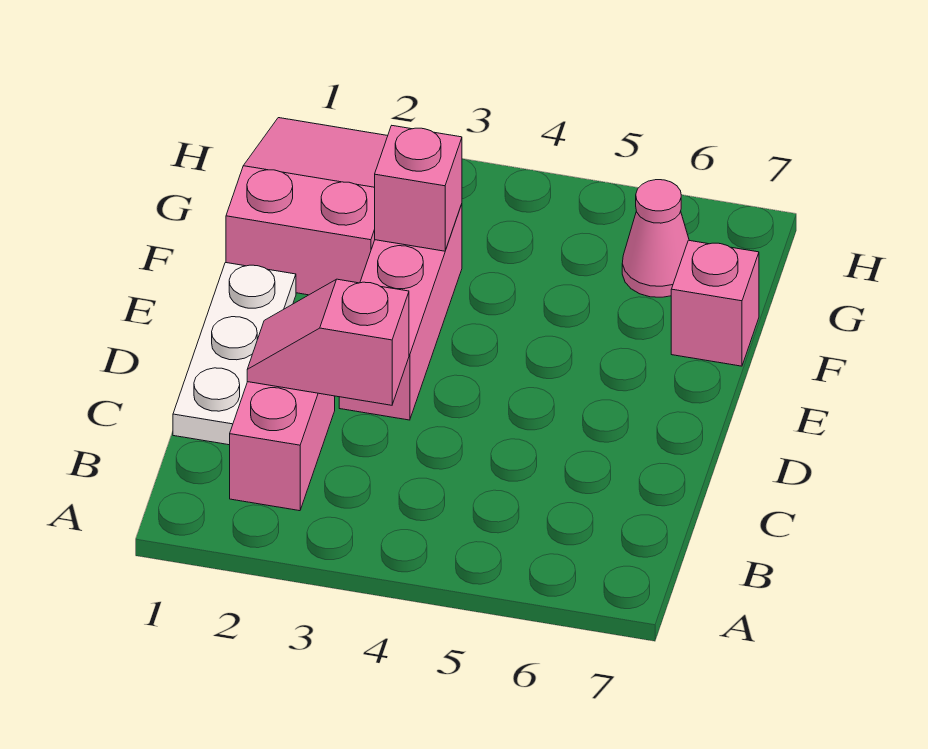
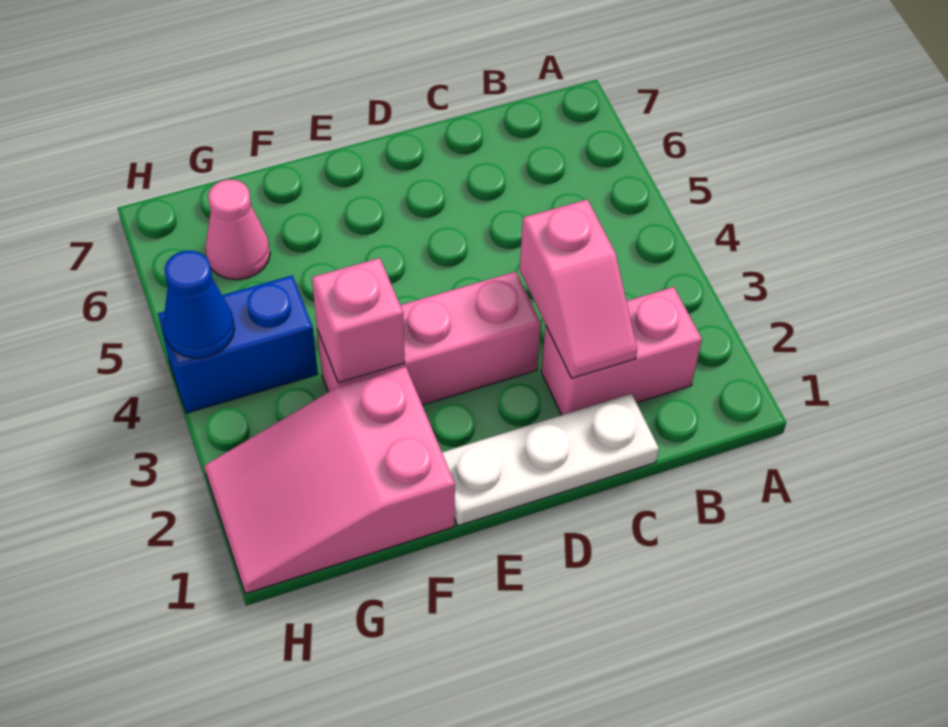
pink 1x1 brick [671,240,759,366] -> none
none -> blue 1x2 brick [158,275,318,413]
none -> blue 1x1 cone [163,251,235,358]

